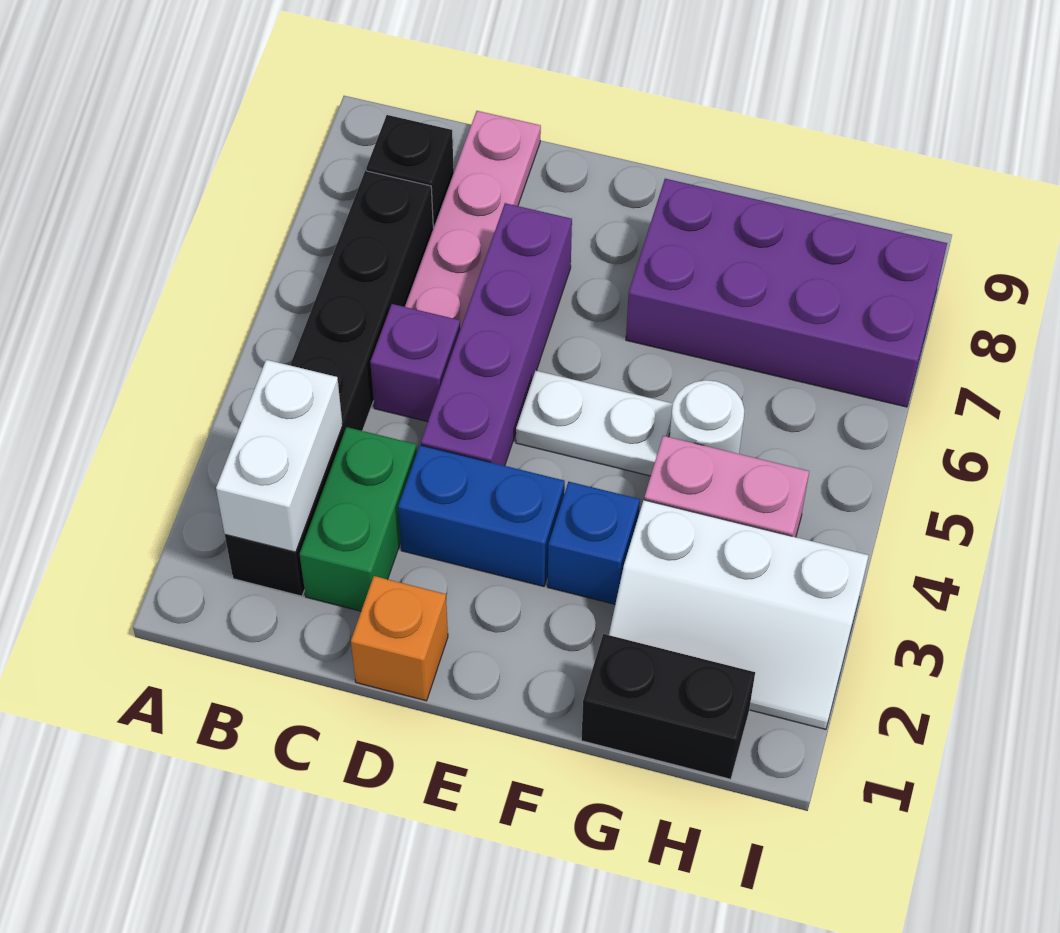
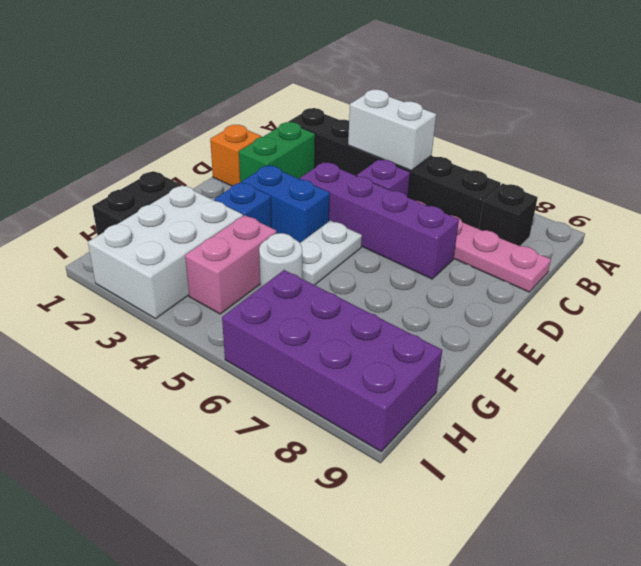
white 1x2 brick [216,360,343,552] -> white 1x2 brick moved to [348,90,436,171]
green 1x2 brick [300,427,417,611] -> green 1x2 brick turned to [239,122,315,182]
blue 1x2 brick [398,445,565,586] -> blue 1x2 brick turned to [242,165,330,243]
purple 2x4 brick [626,179,947,407] -> purple 2x4 brick turned to [222,270,442,452]
white 2x3 slope [609,500,869,729] -> white 2x3 brick [88,185,243,319]

